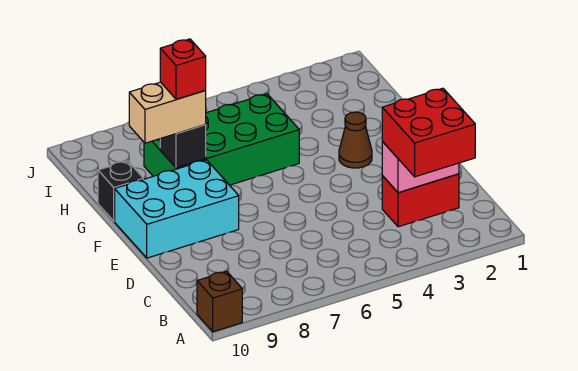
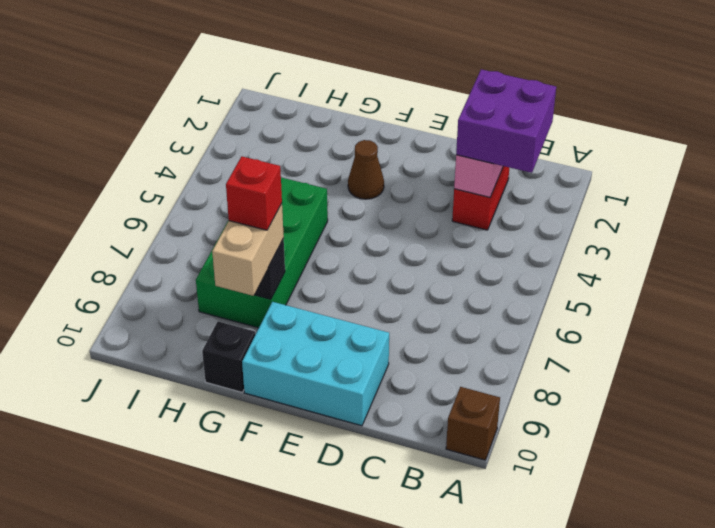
red 2x2 brick [382,88,475,177] -> purple 2x2 brick [456,69,556,173]
cyan 2x3 brick [115,160,239,258] -> cyan 2x3 brick turned to [242,302,389,426]

